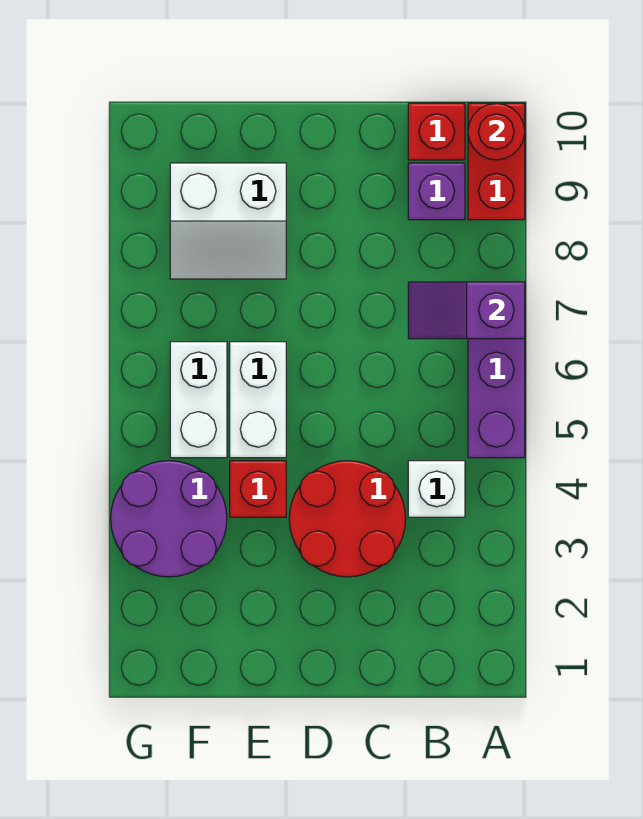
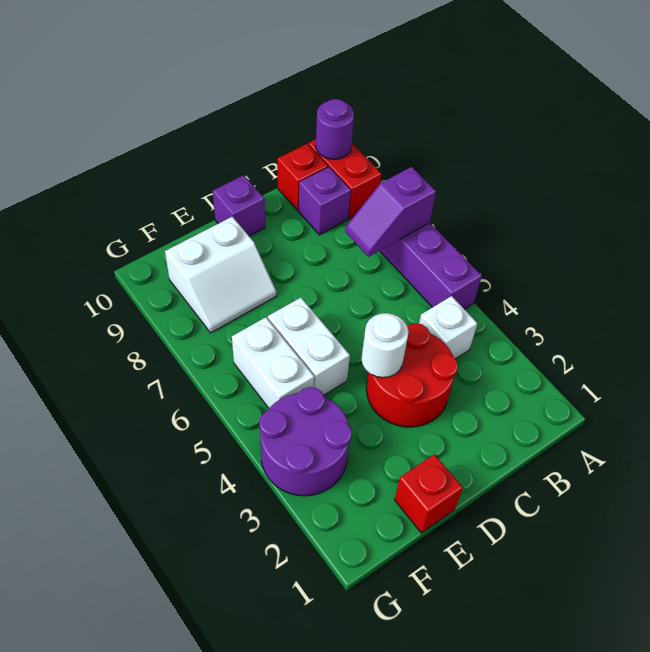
red 1x1 round brick [468,103,525,160] -> purple 1x1 round brick [316,99,354,159]
none -> white 1x1 round brick [361,313,409,378]
none -> purple 1x1 brick [213,175,265,236]
red 1x1 brick [230,461,286,517] -> red 1x1 brick moved to [395,454,463,533]

